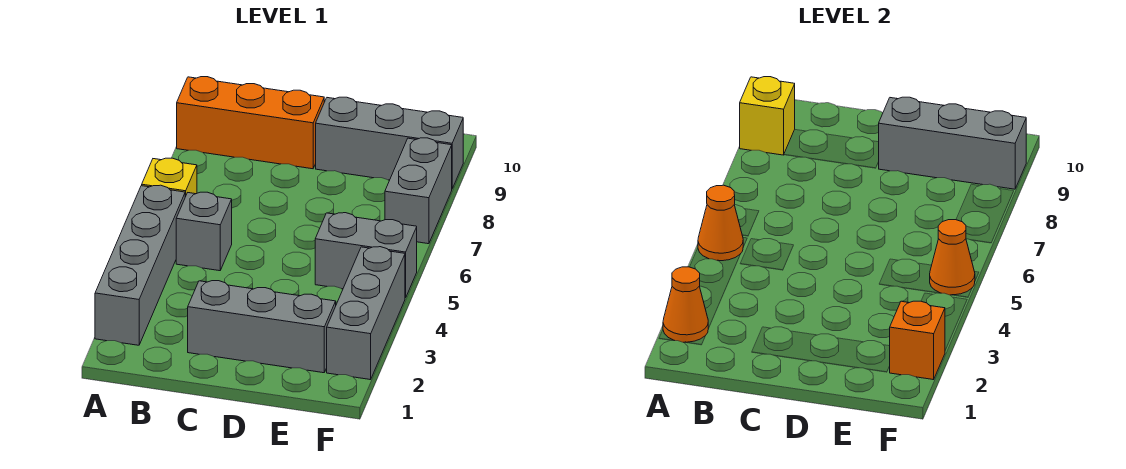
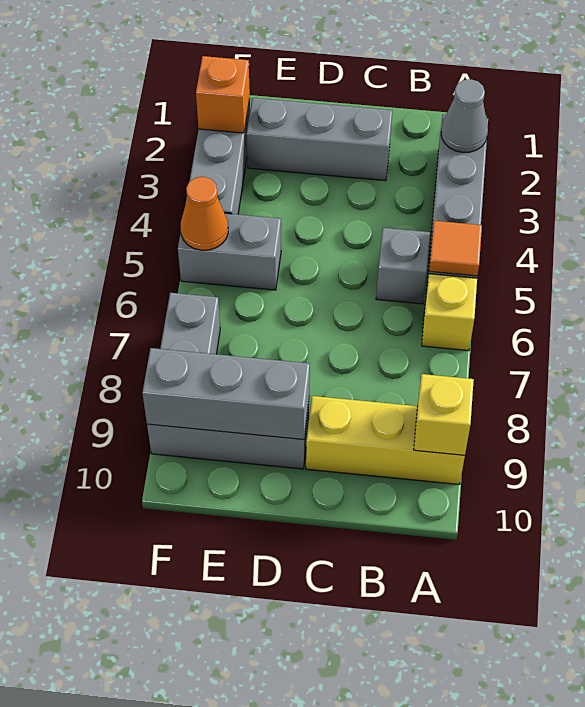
orange 1x1 cone [663,267,709,342] -> grey 1x1 cone [441,79,488,152]
orange 1x1 cone [698,185,743,261] -> orange 1x1 tile [429,221,482,276]
orange 1x3 brick [177,77,324,169] -> yellow 1x3 brick [306,396,465,485]

